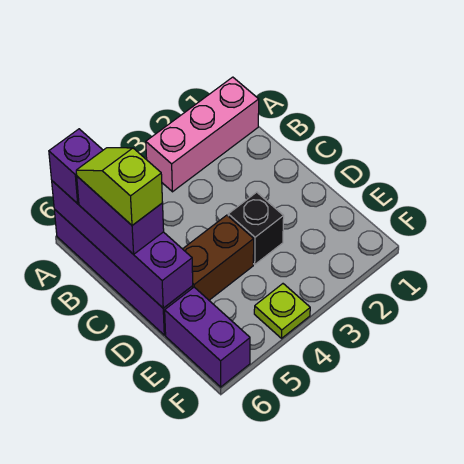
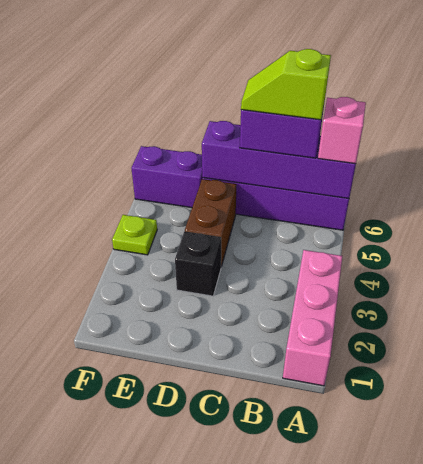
purple 1x1 brick [49,129,103,204] -> pink 1x1 brick [318,97,366,164]
lime 1x2 slope [76,148,163,225] -> lime 1x2 slope turned to [241,49,331,120]

